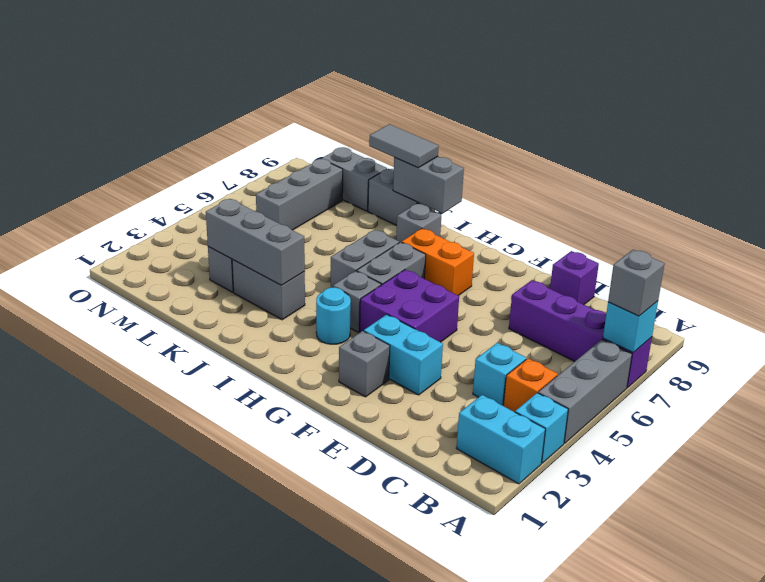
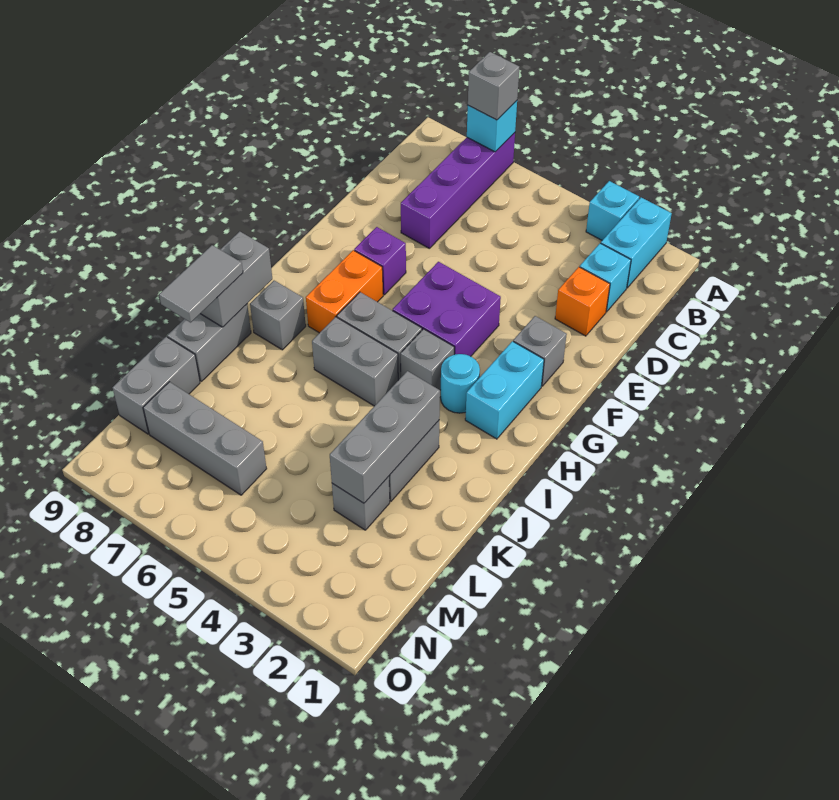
grey 1x3 brick [538,340,632,443] -> none
orange 1x1 brick [504,359,558,412] -> orange 1x1 brick moved to [555,267,610,336]
cyan 1x1 brick [473,343,526,406] -> cyan 1x1 brick moved to [580,243,631,312]
purple 1x1 brick [550,251,599,305] -> purple 1x1 brick moved to [354,227,406,295]
cyan 1x2 brick [364,314,443,395] -> cyan 1x2 brick moved to [465,341,544,439]

